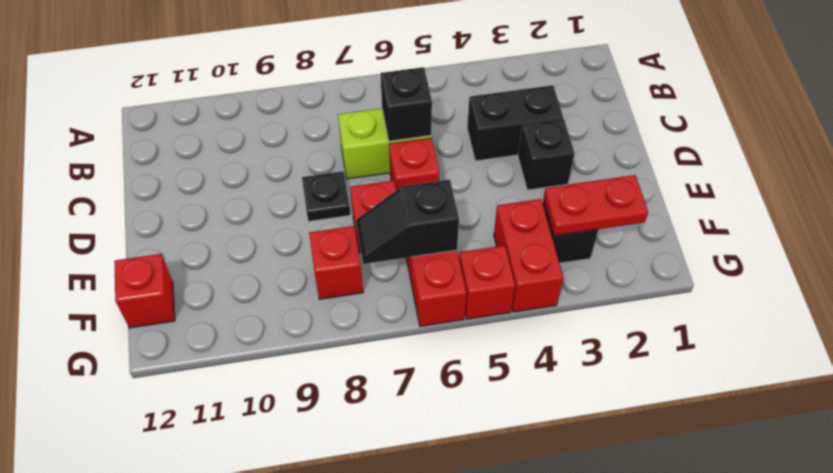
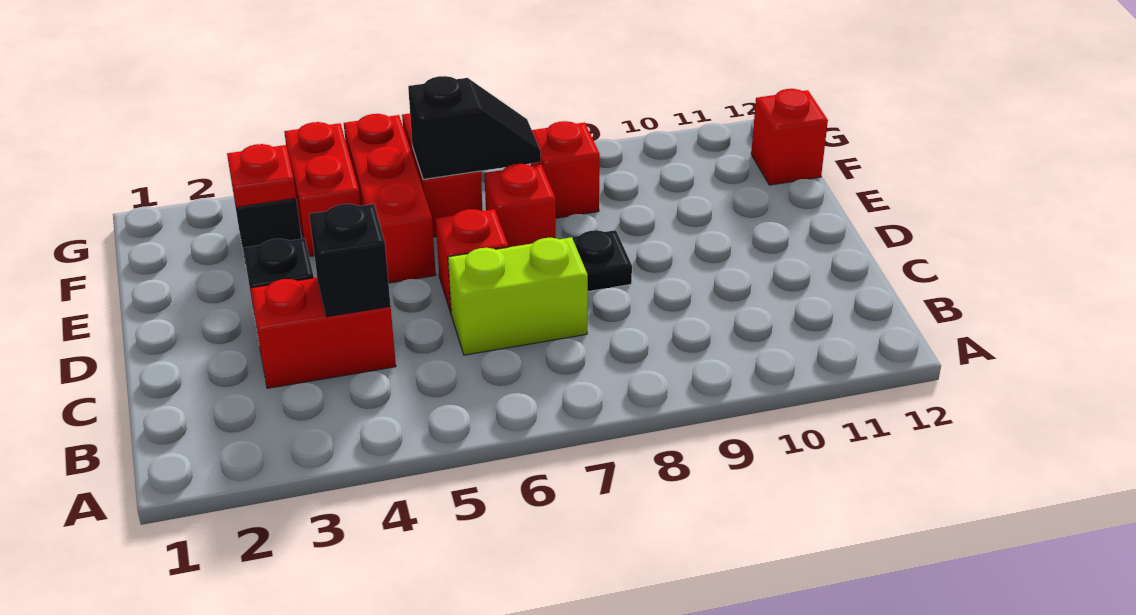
black 1x2 brick [467,85,563,161] -> red 1x2 brick [250,278,396,388]
black 1x1 brick [381,67,432,141] -> black 1x1 brick moved to [309,204,391,317]
red 1x2 plate [543,175,648,236] -> red 1x1 plate [227,144,296,207]
red 1x1 brick [459,245,515,319] -> red 1x3 brick [344,114,436,283]

